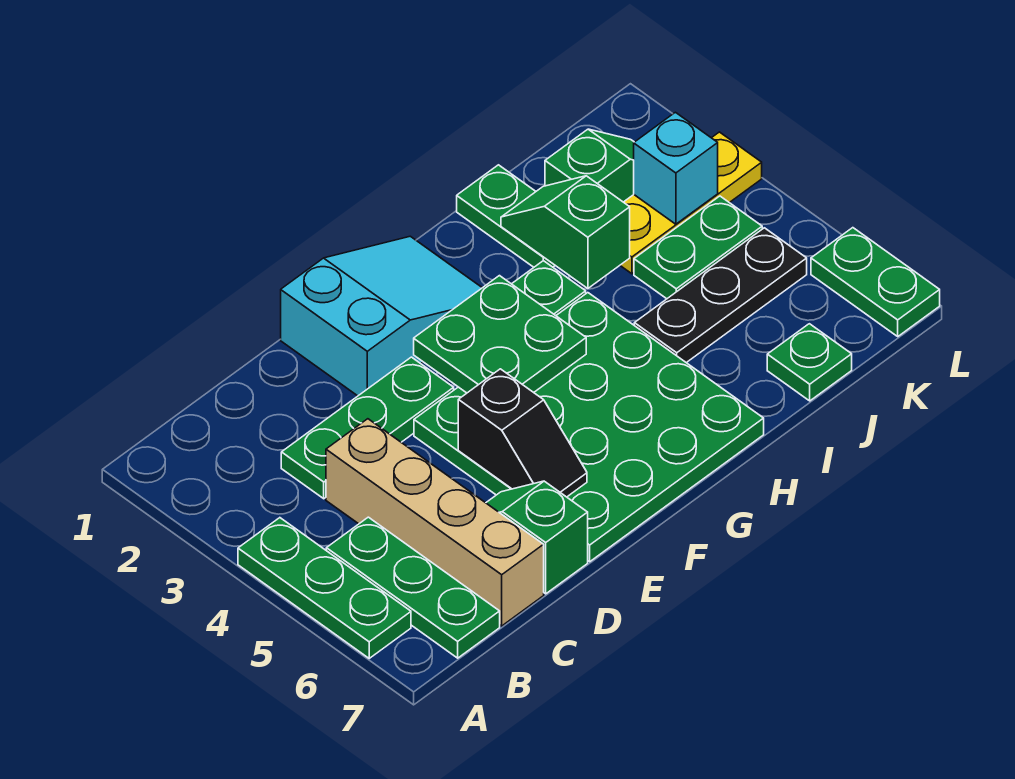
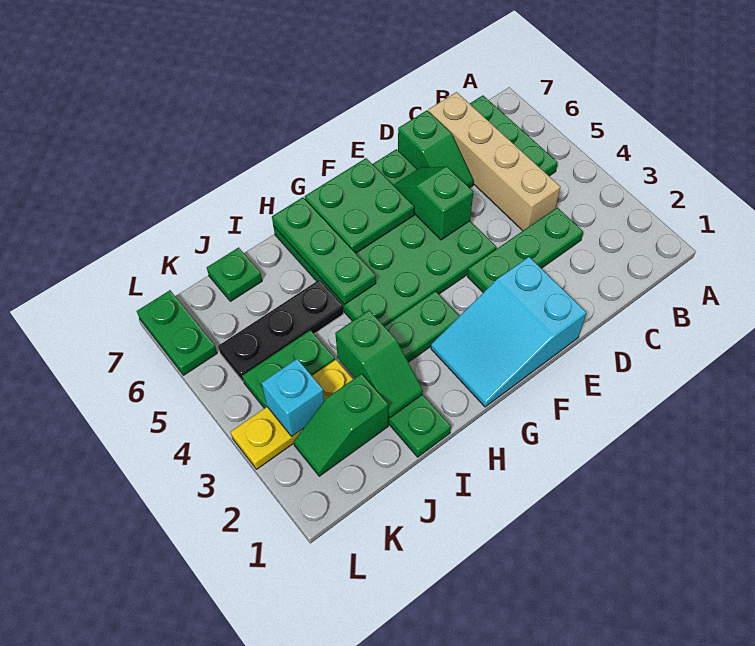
green 1x3 plate [238,518,411,658] -> green 1x3 plate moved to [272,197,376,305]
black 1x2 slope [458,369,587,497] -> green 1x2 slope [393,167,473,240]
green 2x2 plate [414,276,586,393] -> green 2x2 plate moved to [305,158,414,253]

